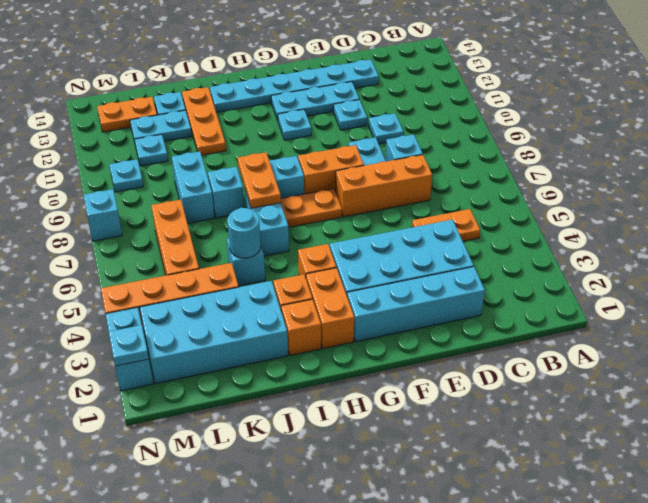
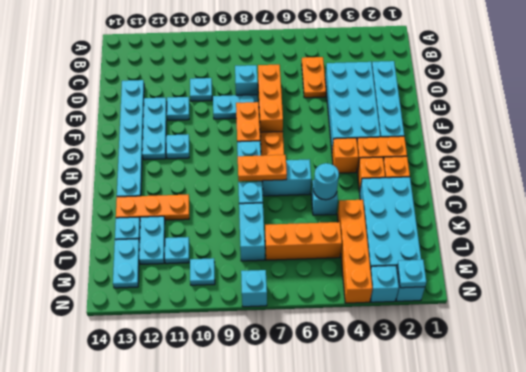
cyan 1x2 brick [172,152,214,223] -> cyan 1x2 brick turned to [239,203,265,261]
orange 1x2 plate [97,97,157,132] -> cyan 1x2 plate [113,239,140,288]

